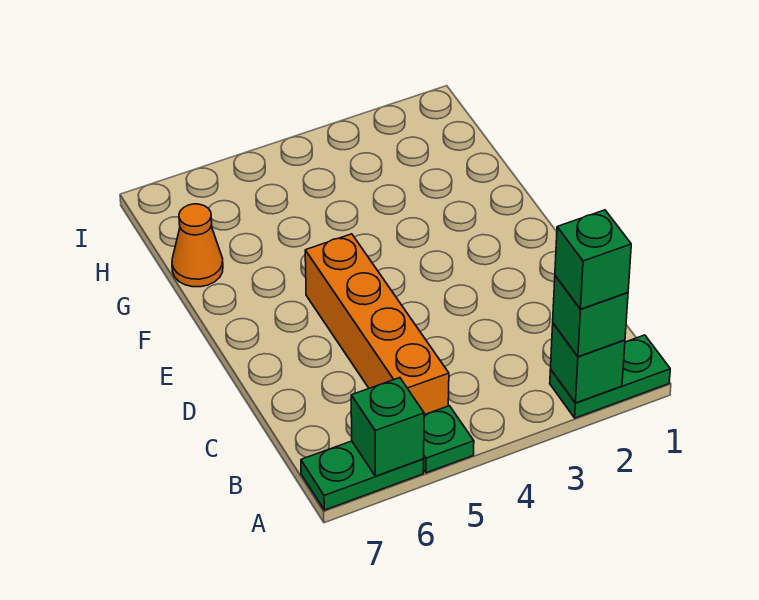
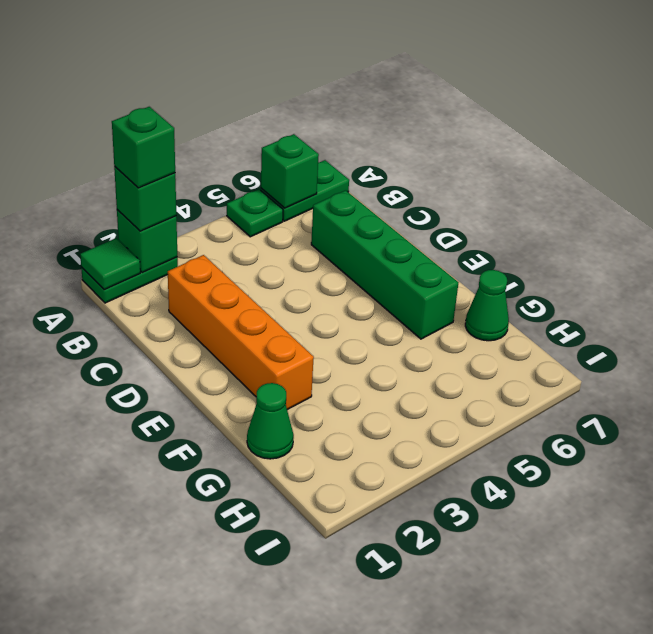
none -> green 1x1 tile [80,238,140,290]
orange 1x4 brick [305,234,449,415] -> orange 1x4 brick moved to [168,255,314,410]
none -> green 1x4 brick [311,190,458,339]
none -> green 1x1 cone [247,383,294,459]
orange 1x1 cone [172,204,223,287] -> green 1x1 cone [465,270,509,341]

